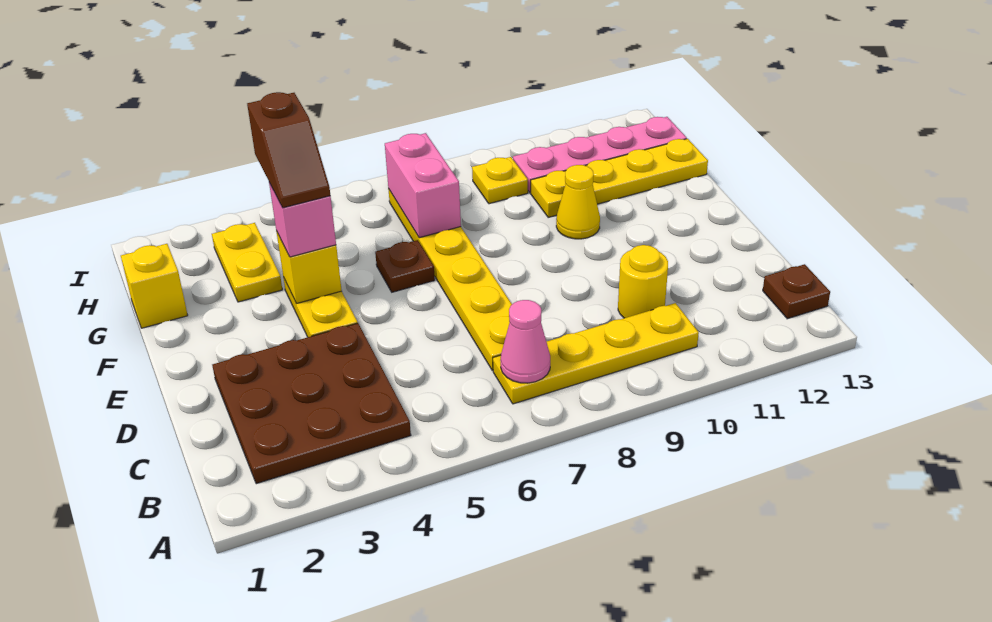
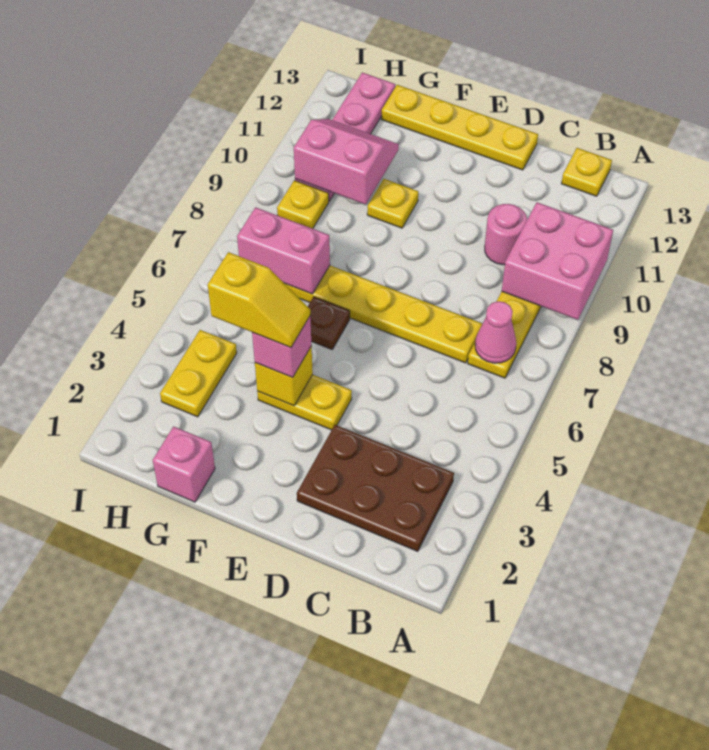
none -> pink 2x2 brick [502,202,613,320]
brown 3x3 plate [212,323,411,484] -> brown 2x3 plate [297,425,454,551]
brown 1x1 plate [763,264,830,319] -> yellow 1x1 plate [561,148,612,196]
yellow 1x1 round brick [618,245,668,318] -> pink 1x1 round brick [485,204,527,265]
brown 1x2 slope [247,92,330,208] -> yellow 1x2 slope [208,252,310,348]
yellow 1x1 cone [556,165,600,239] -> yellow 1x1 plate [367,179,418,228]
yellow 1x1 brick [121,244,188,328] -> pink 1x1 brick [153,426,215,502]
yellow 1x2 plate [212,223,282,302] -> yellow 1x2 plate turned to [160,330,237,417]
yellow 1x4 plate [531,139,708,217] -> yellow 1x4 plate turned to [381,85,538,170]
none -> pink 2x2 slope [294,119,399,205]

